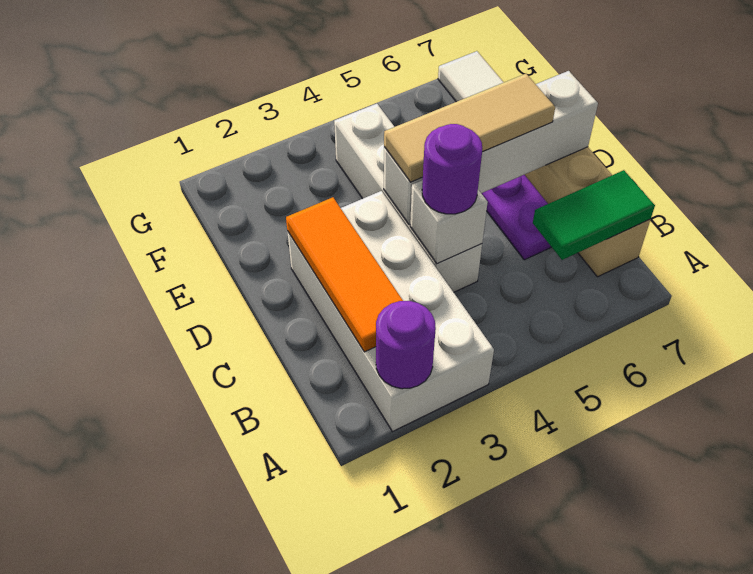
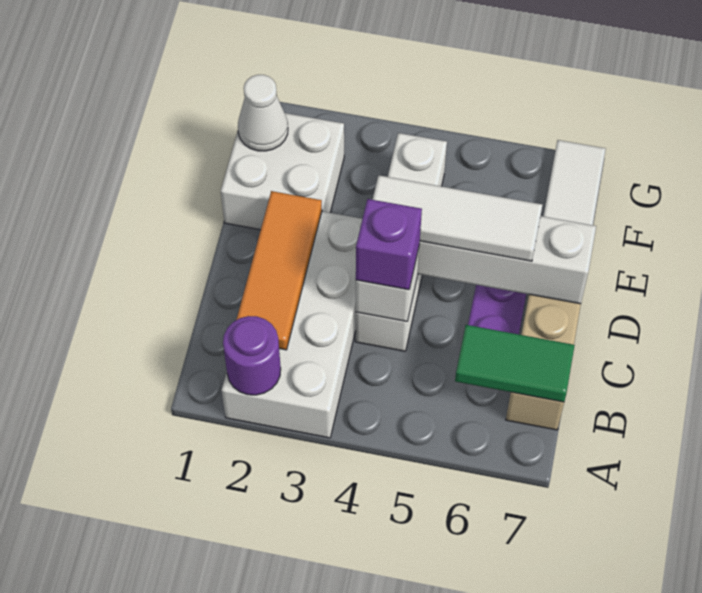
purple 1x1 round brick [422,124,482,214] -> purple 1x1 brick [356,199,422,290]
tan 1x3 tile [384,74,555,182] -> white 1x3 tile [372,175,542,261]
none -> white 2x2 brick [221,113,344,230]
none -> white 1x1 cone [238,75,288,151]

